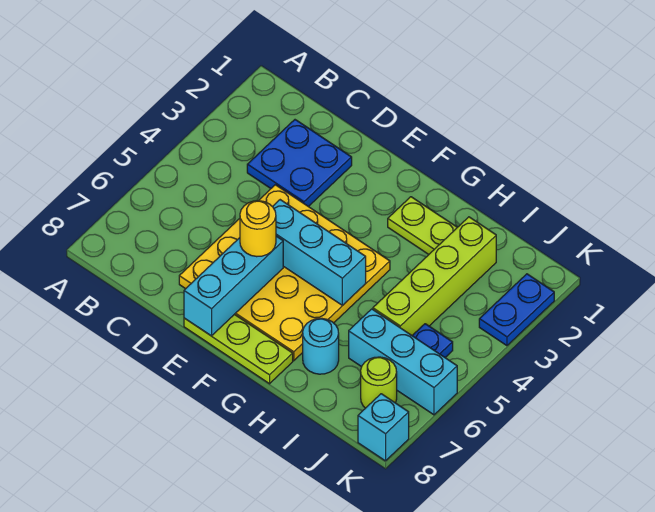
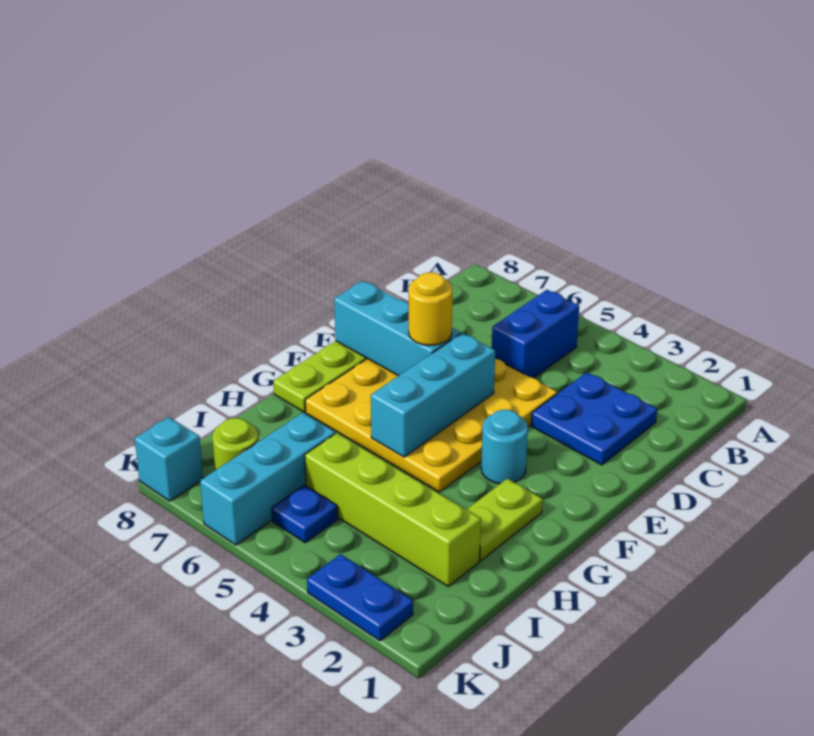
none -> blue 1x2 brick [492,290,579,378]
cyan 1x1 round brick [303,318,339,374] -> cyan 1x1 round brick moved to [481,410,528,484]

